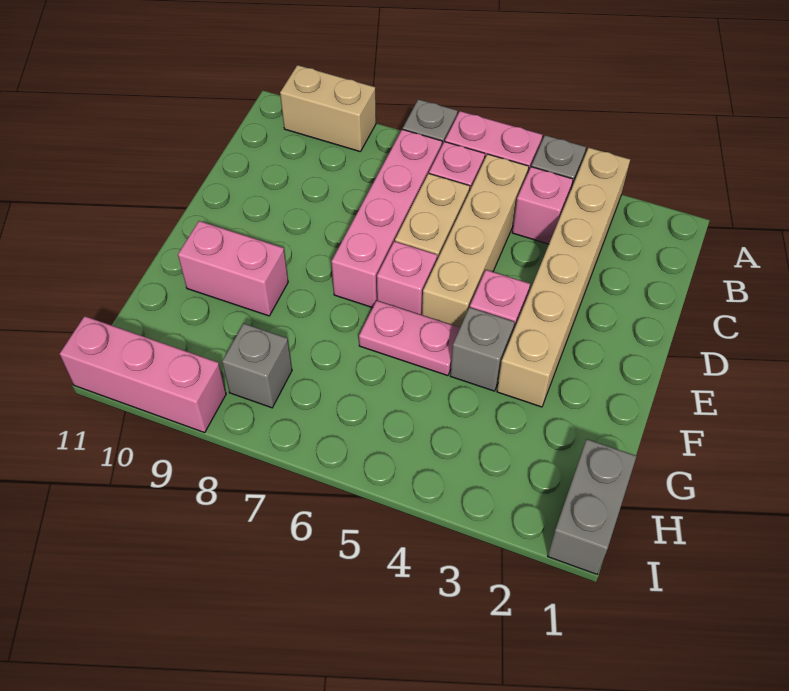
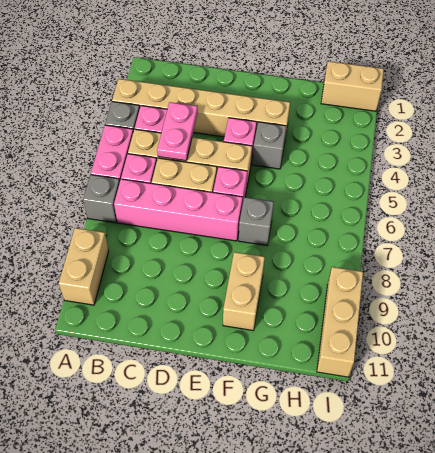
pink 1x2 plate [359,301,460,376] -> pink 1x2 plate moved to [157,102,198,161]
pink 1x2 brick [178,221,288,316] -> tan 1x2 brick [223,252,265,331]
grey 1x2 brick [548,439,637,574] -> tan 1x2 brick [321,61,384,111]
grey 1x1 brick [222,324,292,408] -> grey 1x1 brick moved to [239,197,274,246]
pink 1x3 brick [60,316,226,433] -> tan 1x3 brick [317,267,363,377]

